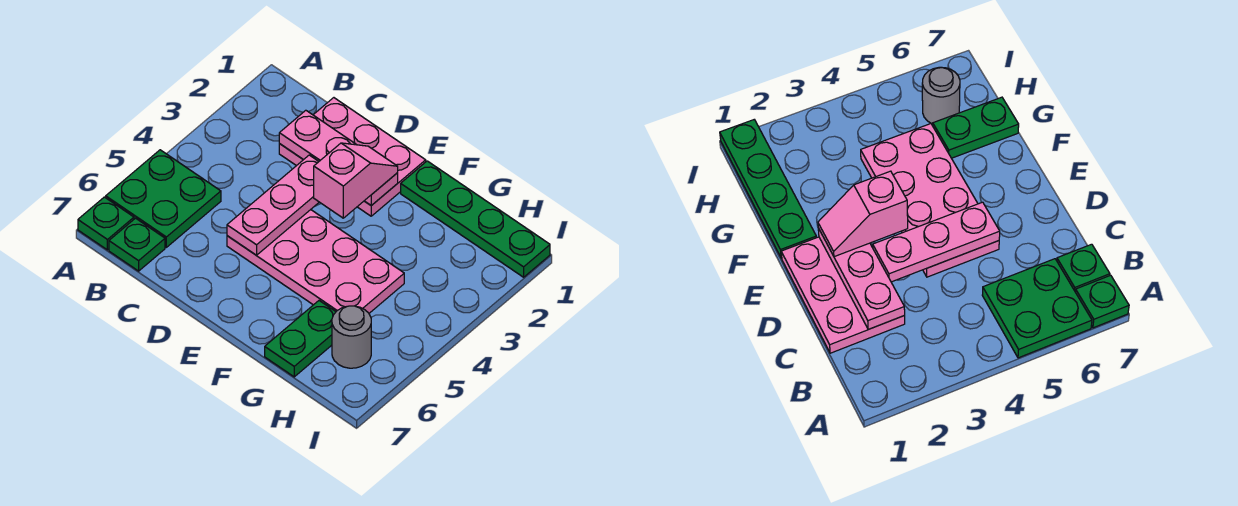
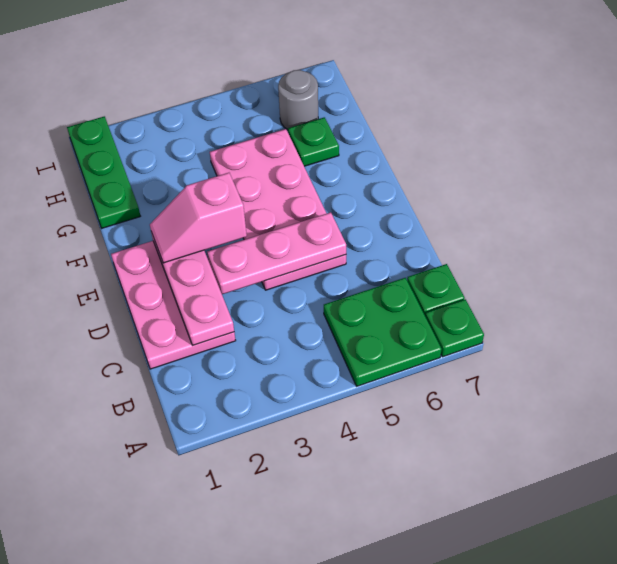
green 1x4 plate [401,161,550,277] -> green 1x3 plate [67,116,140,228]
green 1x2 plate [265,301,336,377] -> green 1x1 plate [288,117,339,166]

